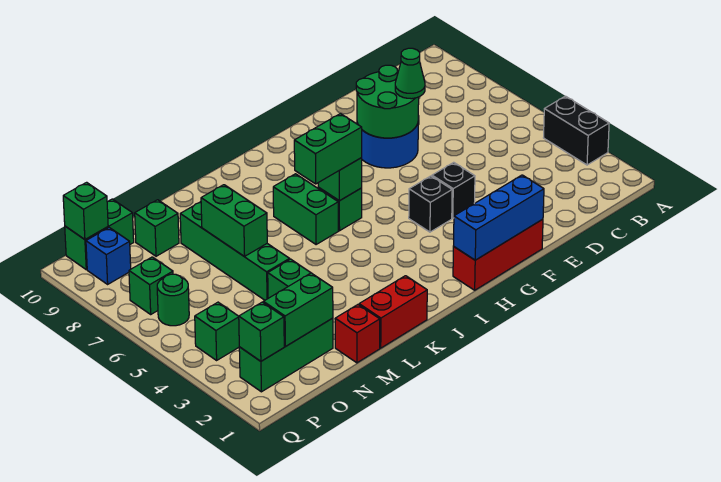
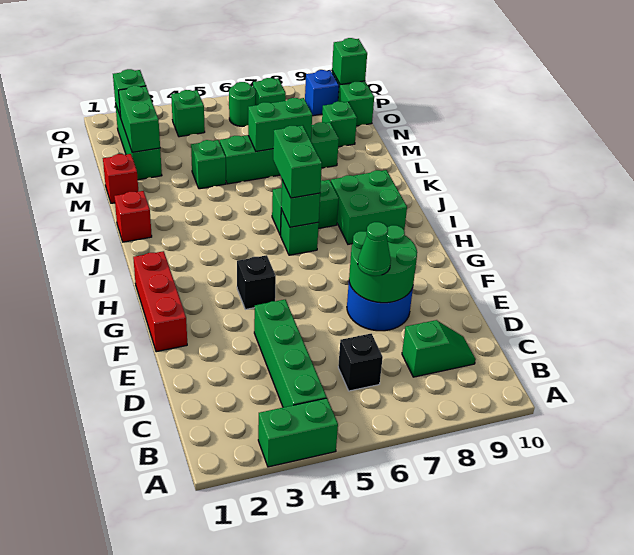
black 1x2 brick [544,96,609,165] -> green 1x2 brick [258,398,338,467]
none -> green 1x4 brick [254,300,327,407]
none -> green 1x2 slope [402,320,476,377]
blue 1x3 brick [454,175,544,260] -> none
black 1x1 brick [432,162,475,218] -> black 1x1 brick moved to [338,334,383,391]
none -> green 2x2 brick [331,170,407,244]
red 1x2 brick [359,276,427,348] -> red 1x1 brick [114,191,152,242]

